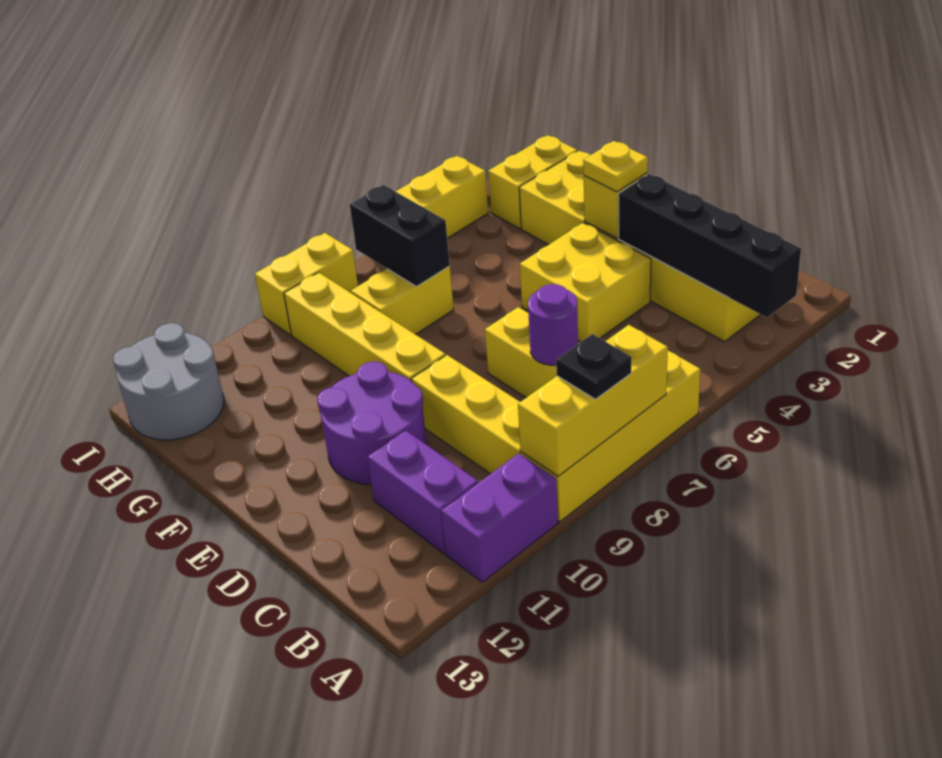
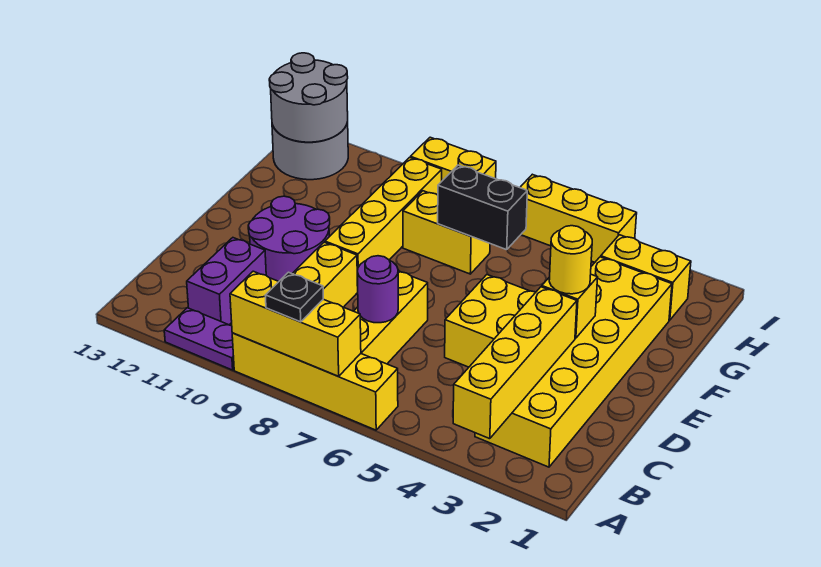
black 1x4 brick [619,174,801,318] -> yellow 1x4 brick [453,287,577,439]
purple 1x2 brick [441,453,558,582] -> purple 1x2 plate [164,308,234,370]
yellow 1x1 plate [583,141,648,192] -> yellow 1x1 round brick [549,226,592,294]
black 1x2 brick [350,185,450,287] -> black 1x2 brick turned to [438,165,527,250]
none -> grey 2x2 round brick [269,53,348,142]

